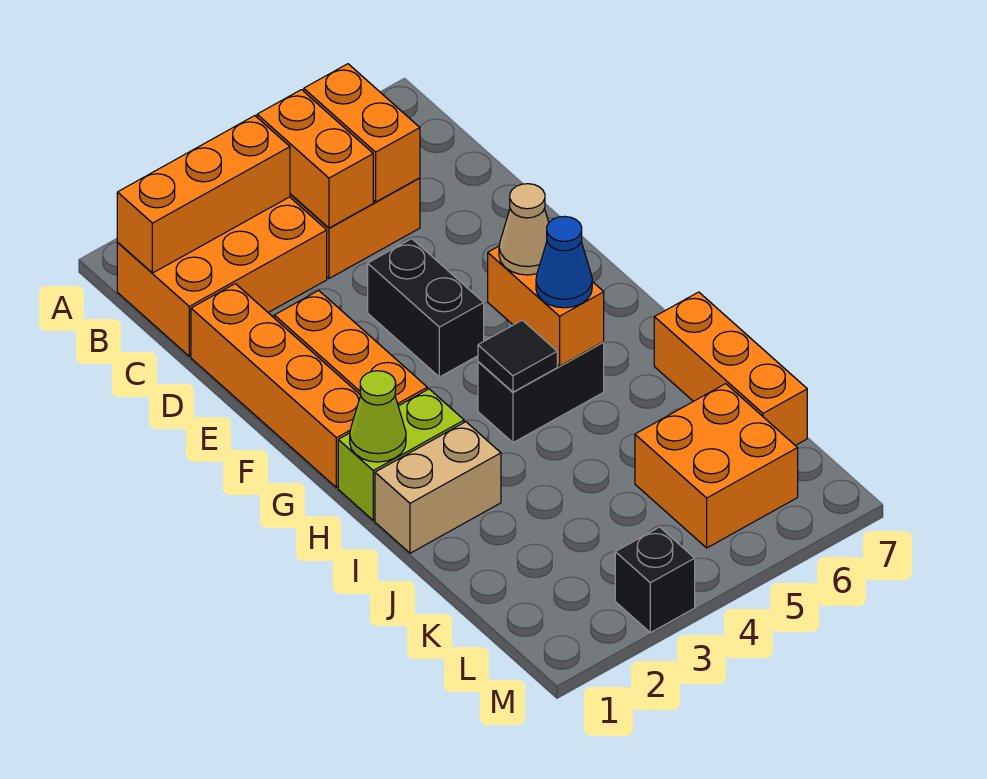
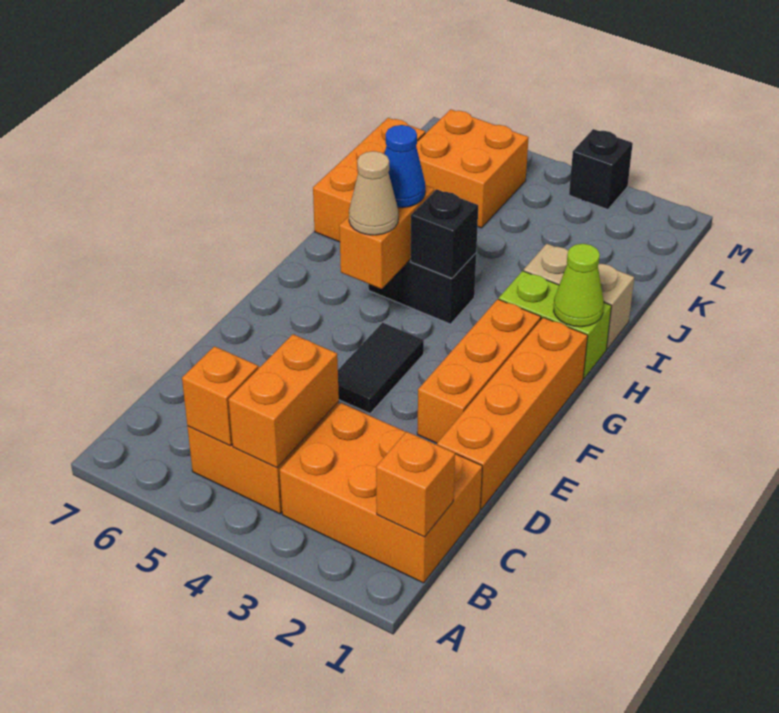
orange 1x3 brick [117,116,290,273] -> orange 1x1 brick [376,432,455,537]
orange 1x2 brick [304,64,420,202] -> orange 1x1 brick [182,346,258,446]
black 1x2 brick [368,239,484,377] -> black 1x2 tile [338,323,424,413]
black 1x1 tile [478,320,557,392] -> black 1x1 brick [411,189,478,278]

